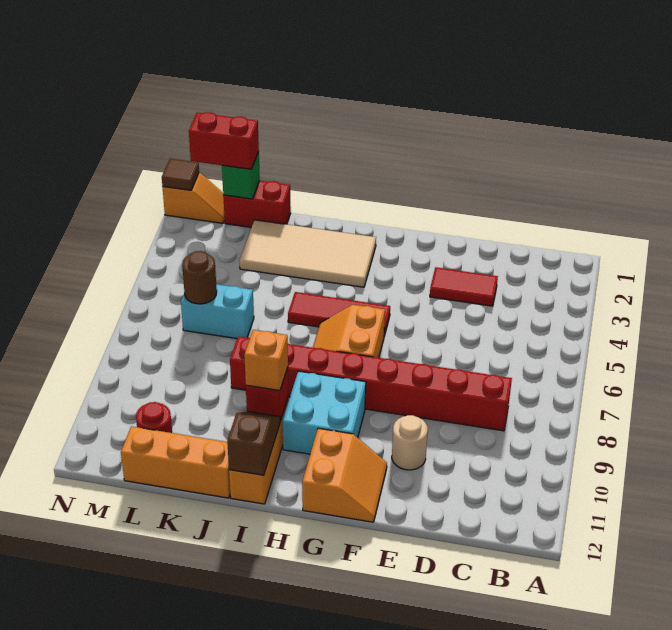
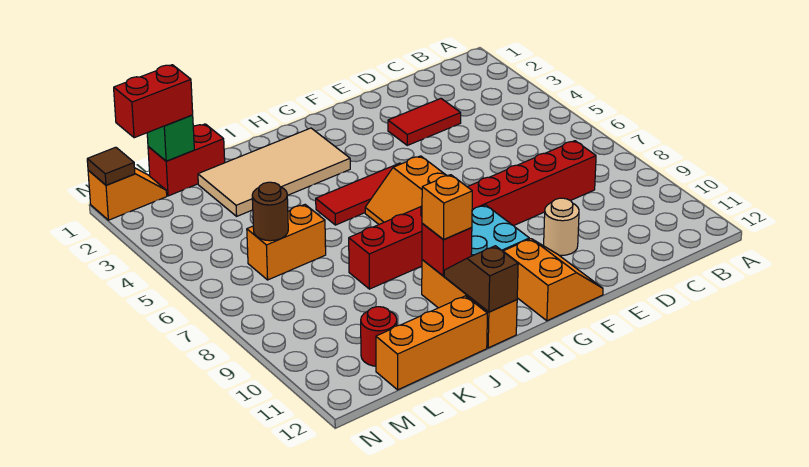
cyan 1x2 brick [181,284,254,339] -> orange 1x2 brick [247,205,326,280]

